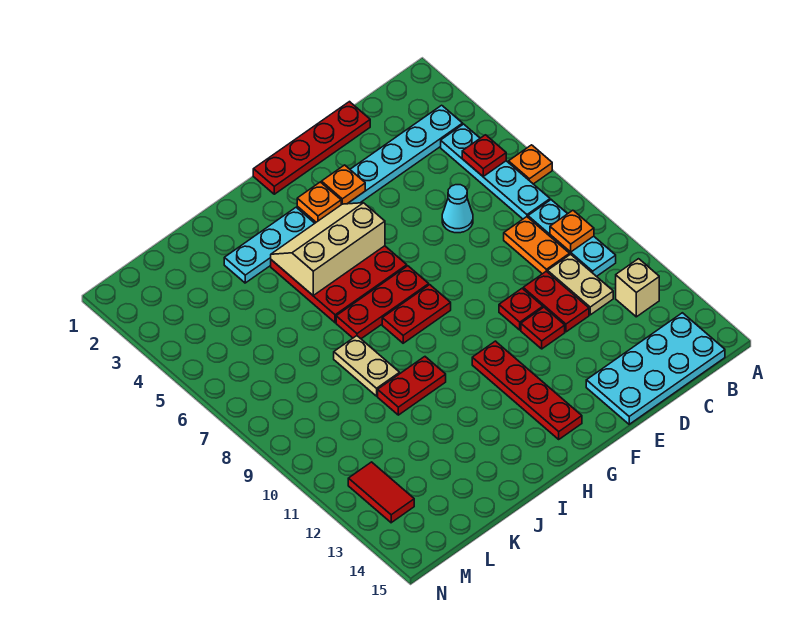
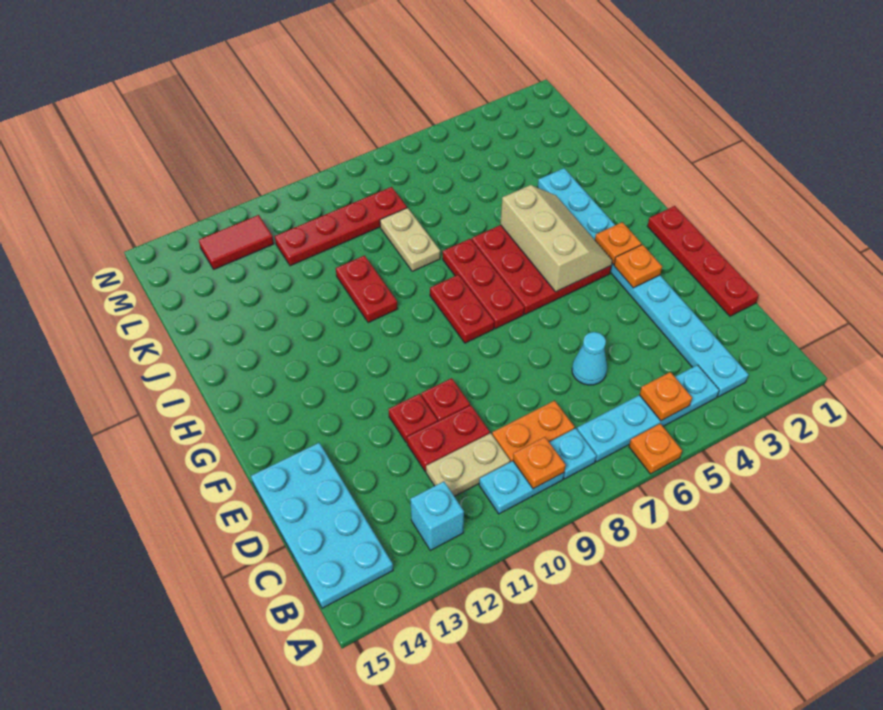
red 1x1 plate [462,135,506,176] -> orange 1x1 plate [639,372,692,421]
tan 1x1 brick [616,259,659,317] -> cyan 1x1 brick [410,481,464,550]
red 1x4 plate [472,341,582,439] -> red 1x4 plate moved to [275,187,407,266]
tan 1x2 plate [334,336,400,396] -> tan 1x2 plate turned to [380,208,440,271]

